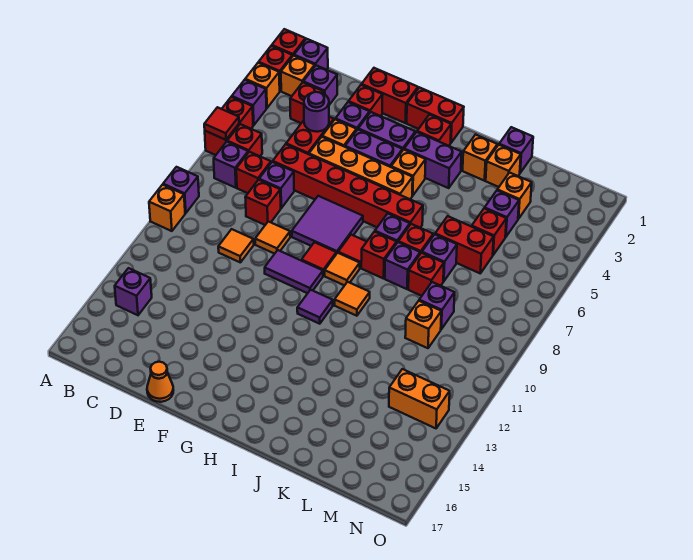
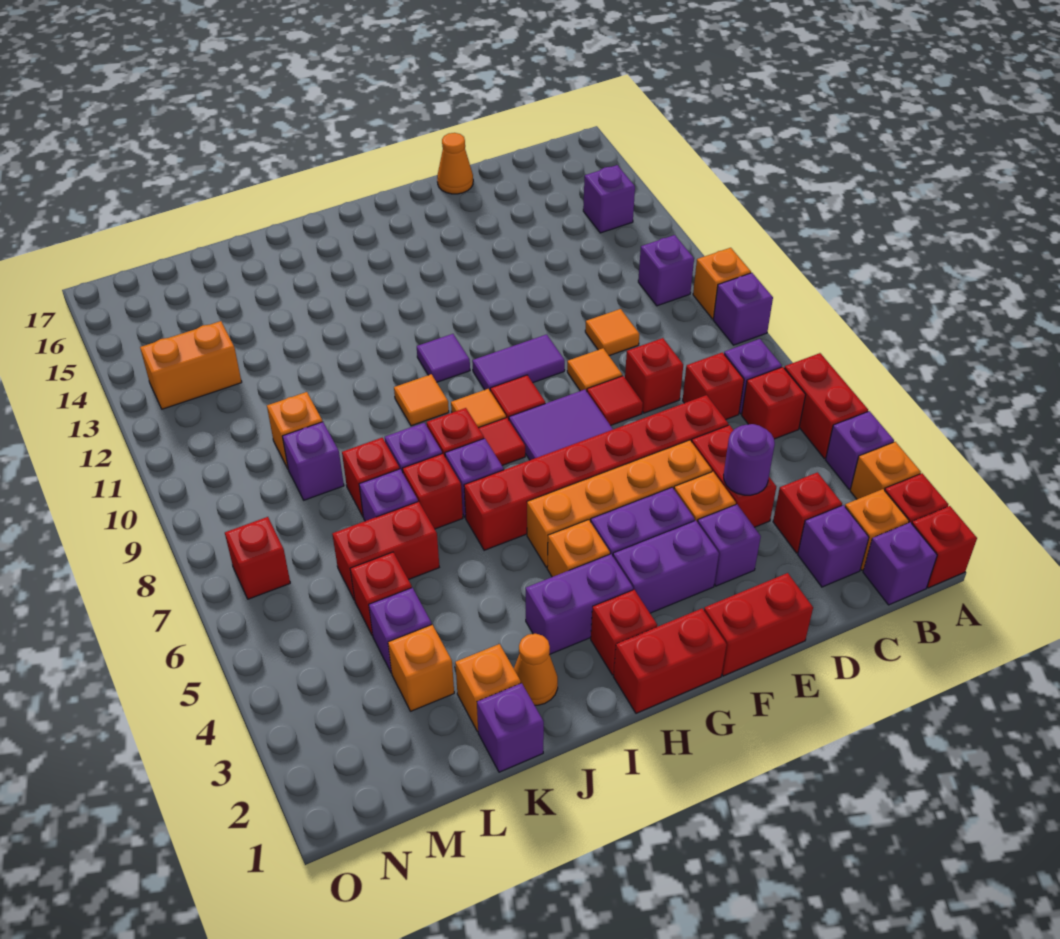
red 1x1 tile [204,107,239,140] -> red 1x1 tile moved to [587,376,643,426]
purple 1x1 brick [259,162,294,208] -> purple 1x1 brick moved to [638,235,694,306]
red 1x1 brick [349,85,383,116] -> red 1x1 brick moved to [225,517,290,599]
orange 1x1 brick [463,135,497,181] -> orange 1x1 cone [514,634,558,705]

